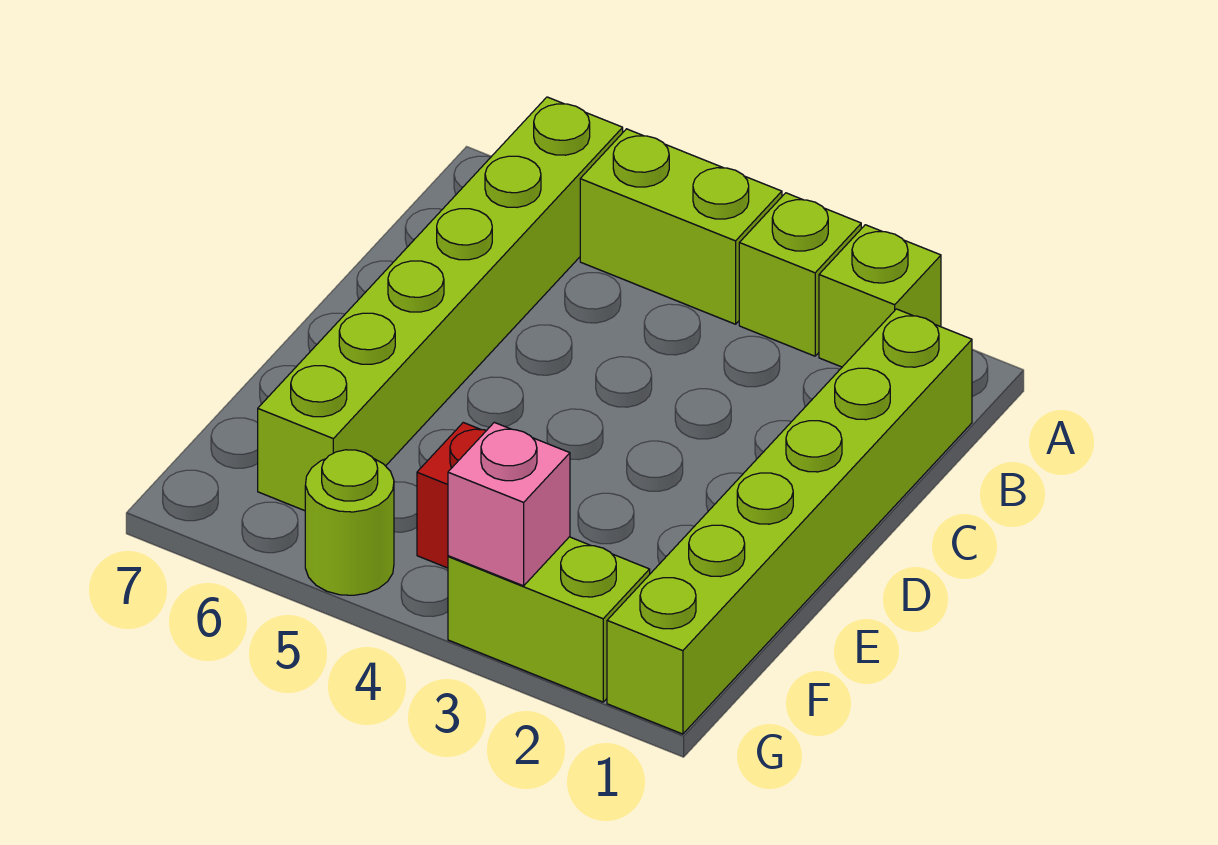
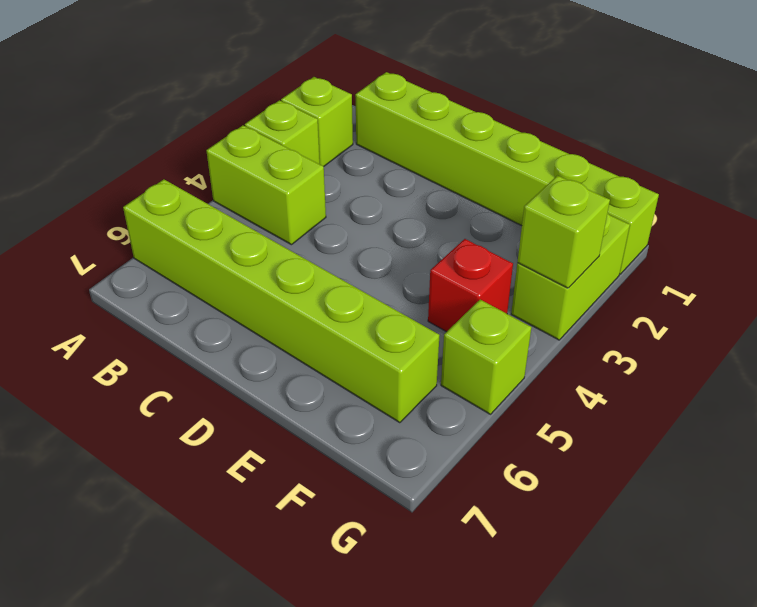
lime 1x2 brick [580,129,782,324] -> lime 1x2 brick turned to [206,125,326,245]
pink 1x1 brick [448,422,570,586] -> lime 1x1 brick [517,176,610,288]
lime 1x1 round brick [305,450,394,595] -> lime 1x1 brick [441,300,532,414]

